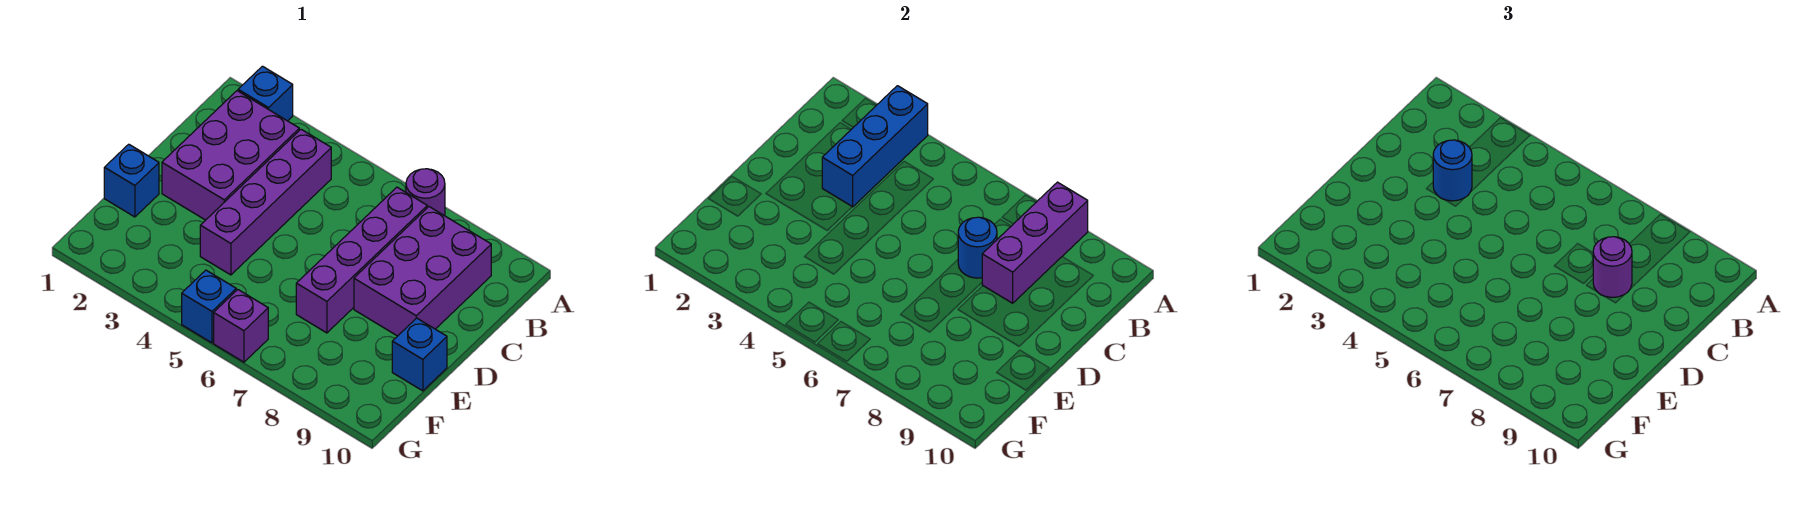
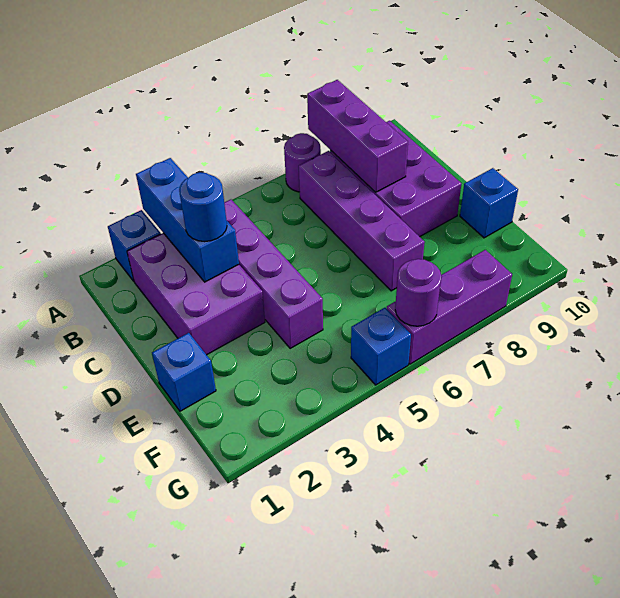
blue 1x1 round brick [958,217,997,278] -> none
purple 1x1 round brick [1593,237,1632,297] -> purple 1x1 round brick moved to [395,259,441,326]
purple 1x1 brick [214,290,268,362] -> purple 1x3 brick [387,250,512,364]

